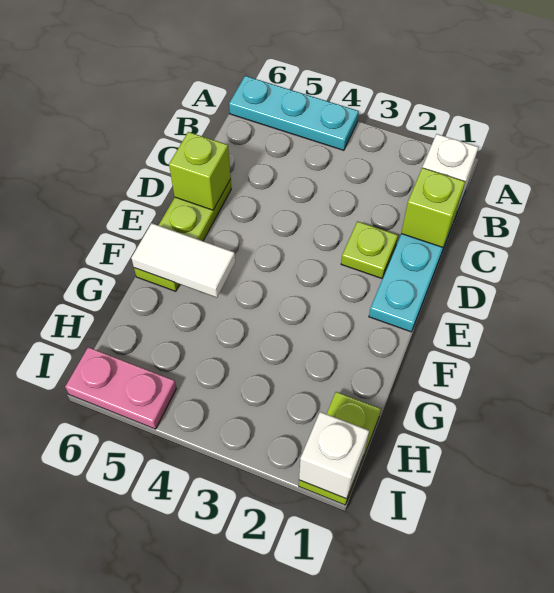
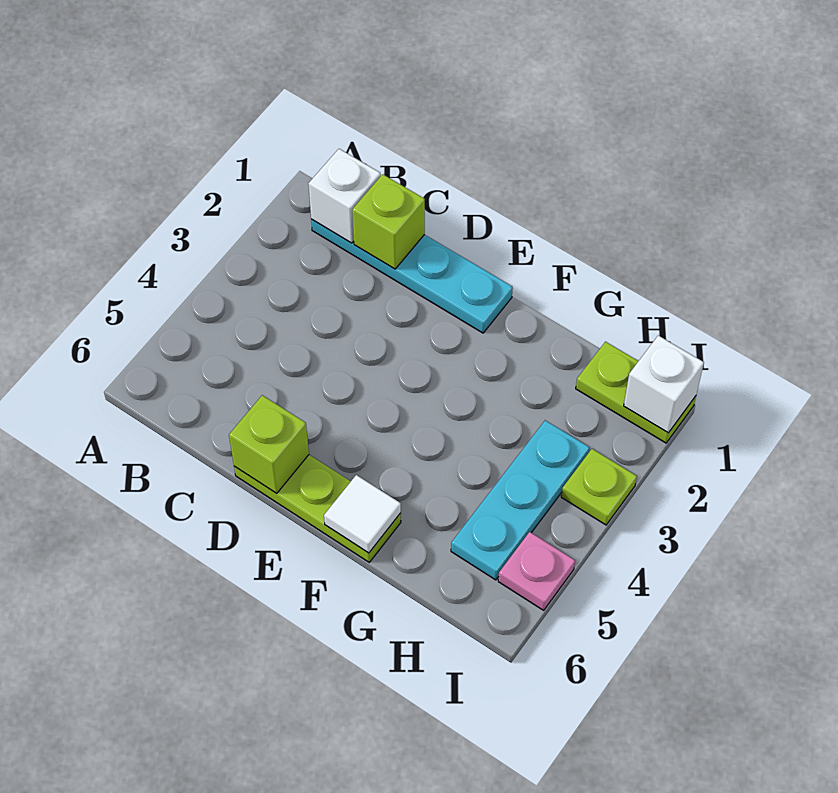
cyan 1x3 plate [229,76,359,150] -> cyan 1x3 plate moved to [451,420,590,580]
lime 1x1 plate [341,221,398,278] -> lime 1x1 plate moved to [561,449,637,525]
white 1x2 tile [131,223,235,298] -> white 1x1 tile [324,475,401,553]
pink 1x2 plate [65,347,176,429] -> pink 1x1 plate [498,532,575,610]

